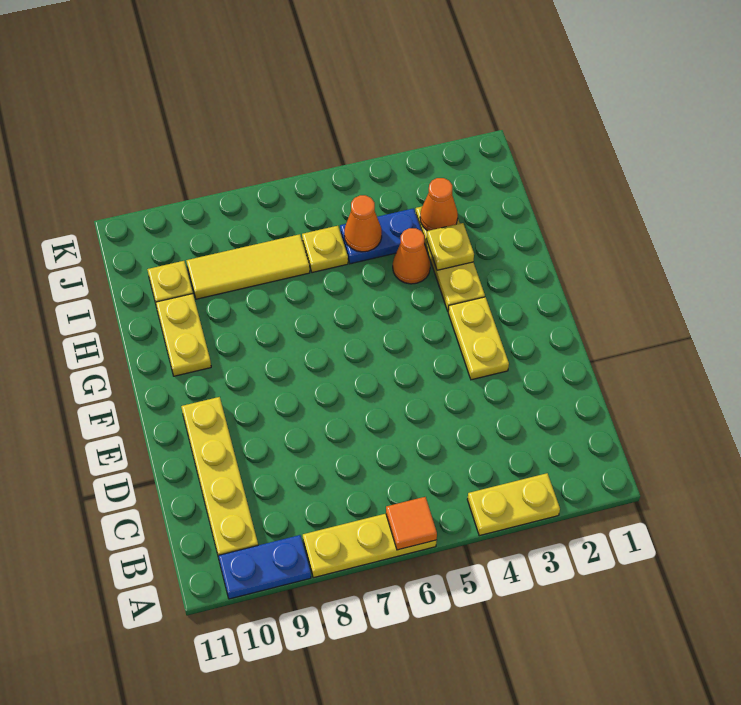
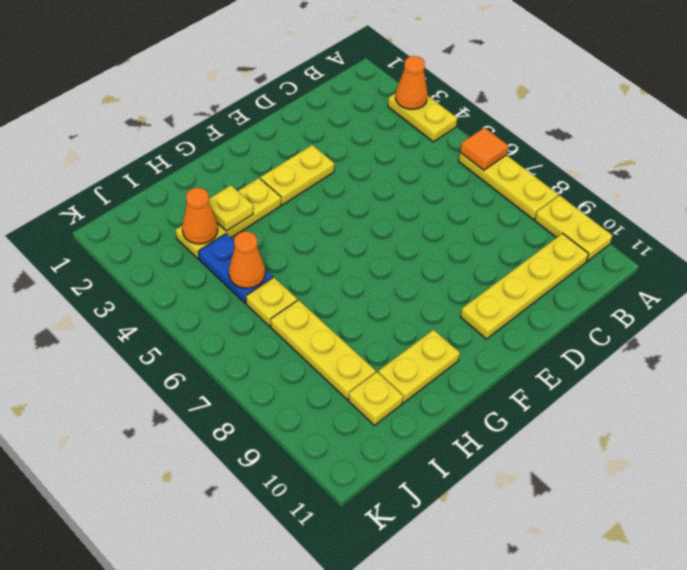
blue 1x2 plate [218,535,311,599] -> yellow 1x2 plate [535,195,612,261]
orange 1x1 cone [393,228,430,284] -> orange 1x1 cone moved to [395,56,427,109]
yellow 1x3 tile [186,234,310,299] -> yellow 1x3 plate [271,300,376,400]

